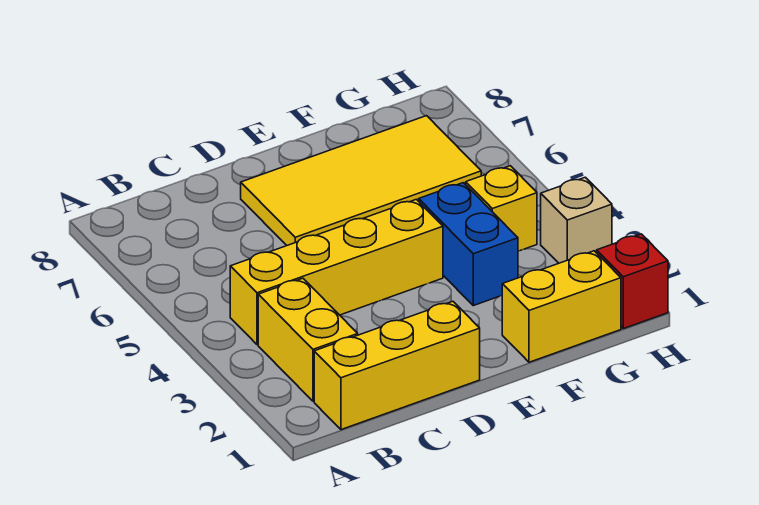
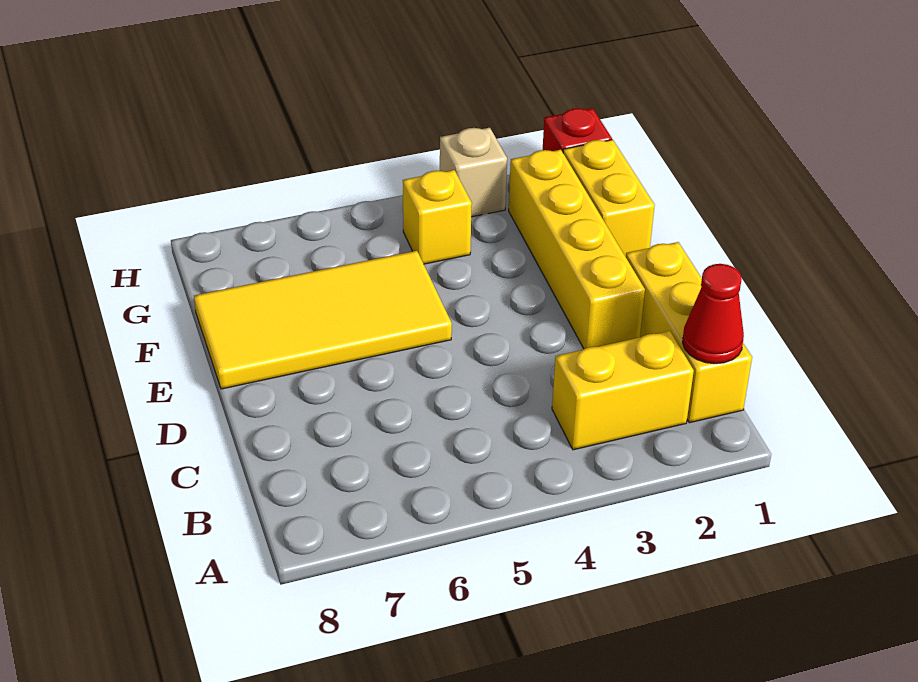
none -> red 1x1 cone [682,264,744,364]
yellow 1x4 brick [230,199,443,345] -> yellow 1x4 brick moved to [509,150,645,349]
yellow 2x4 tile [241,116,481,246] -> yellow 2x4 tile turned to [194,251,452,389]
blue 1x2 brick [419,183,518,306] -> none

